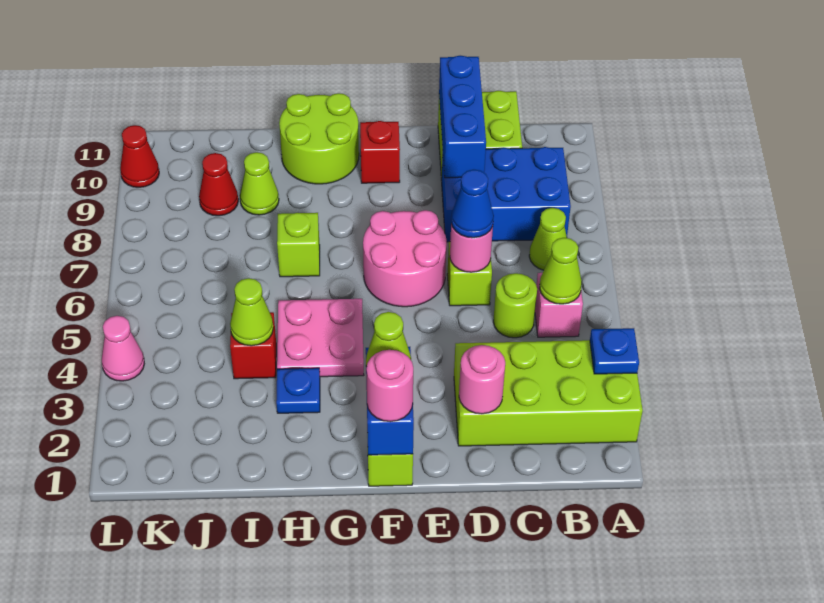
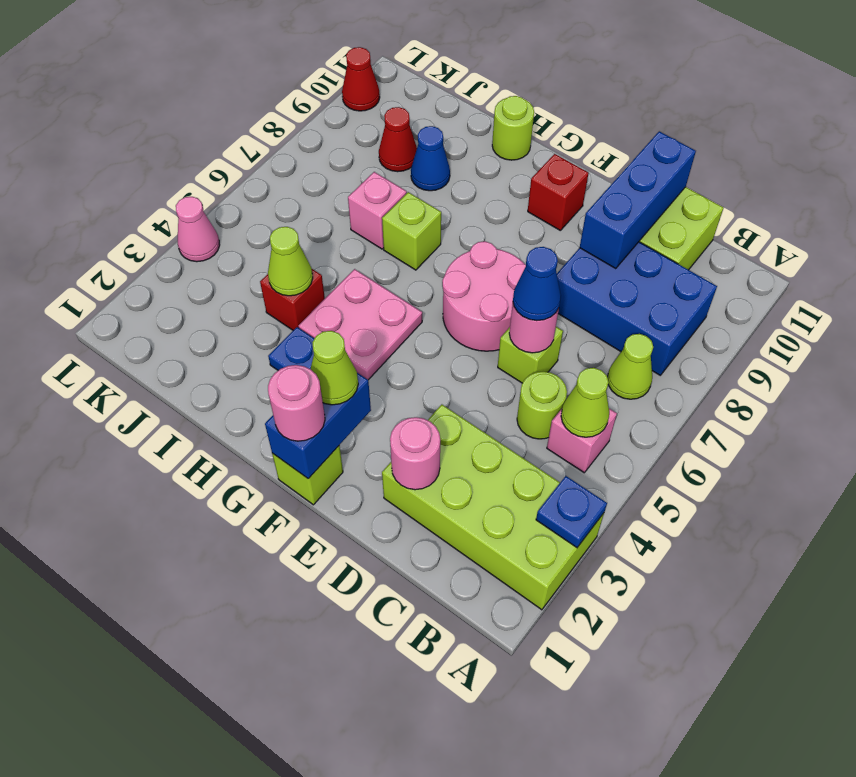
lime 2x2 round brick [279,93,359,184] -> lime 1x1 round brick [492,96,534,160]
none -> pink 1x1 brick [348,172,407,249]
lime 1x1 cone [240,152,279,215] -> blue 1x1 cone [411,126,450,191]

